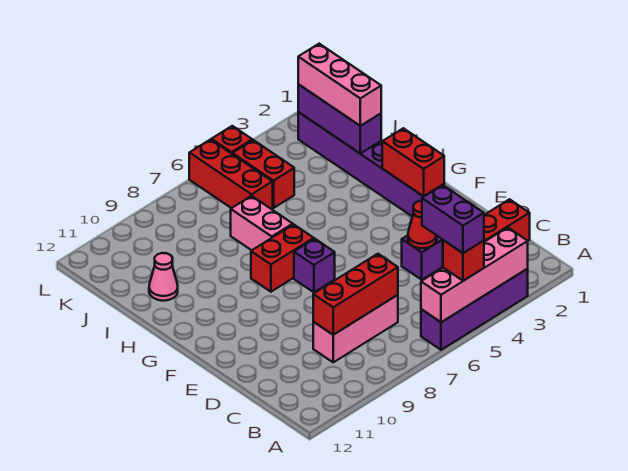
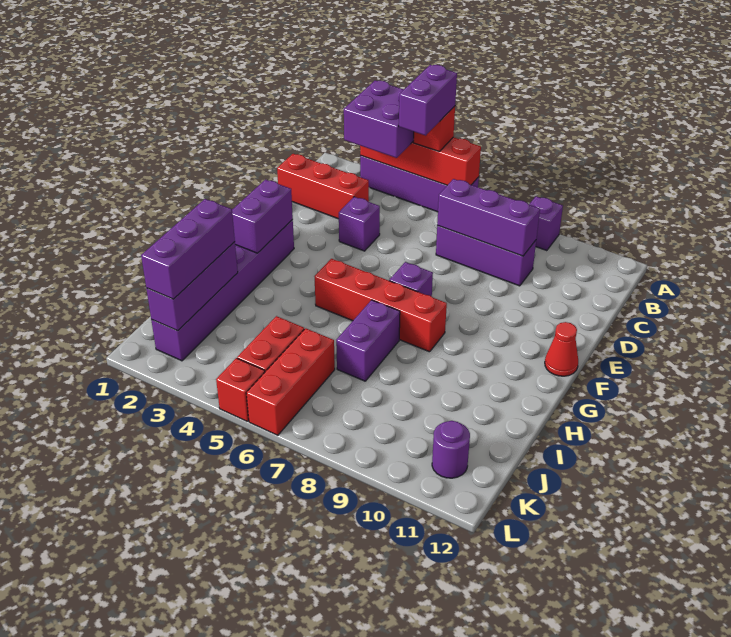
pink 1x4 brick [421,227,528,322] -> red 1x4 brick [360,137,481,185]
none -> purple 2x2 brick [344,80,414,158]
none -> purple 1x1 brick [529,196,563,251]
pink 1x3 brick [313,295,398,362] -> purple 1x3 brick [436,226,536,286]
red 1x3 brick [313,254,398,335] -> purple 1x3 brick [437,179,540,256]
red 1x1 cone [408,201,437,248] -> red 1x1 cone moved to [545,322,578,376]
red 1x2 brick [382,128,444,196] -> purple 1x2 brick [232,179,293,253]
red 1x2 brick [251,224,314,292] -> red 1x4 brick [314,259,447,352]
pink 1x2 brick [231,196,293,250] -> purple 1x2 brick [336,300,400,381]
pink 1x3 brick [298,44,381,126] -> purple 1x3 brick [141,199,235,299]
pink 1x1 cone [149,253,178,301] -> none
none -> purple 1x1 round brick [432,421,470,478]

